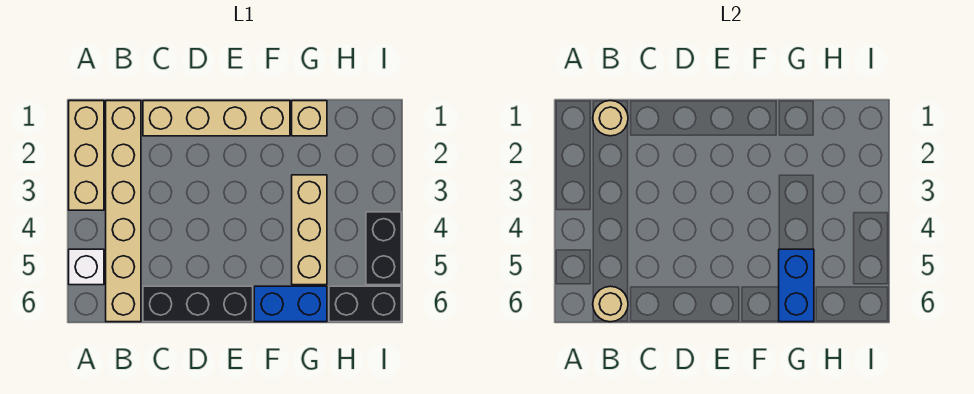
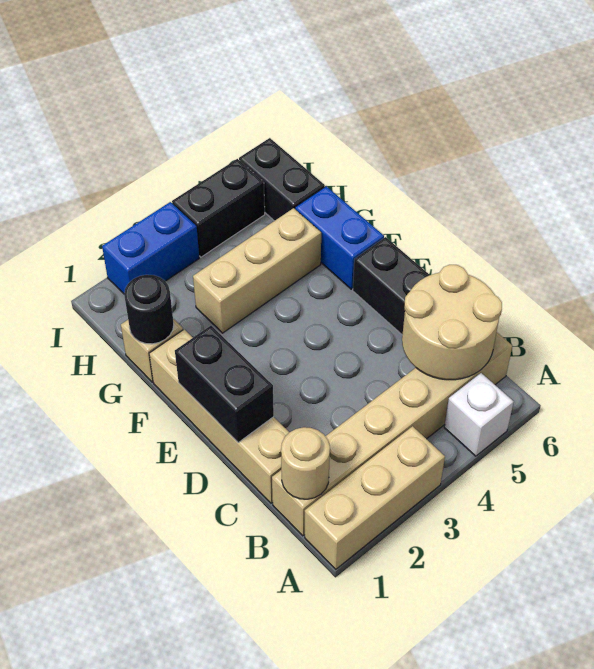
tan 1x1 round brick [593,286,628,322] -> tan 2x2 round brick [402,265,502,380]
none -> black 1x2 brick [175,326,274,442]
none -> black 1x1 round brick [124,275,174,344]
blue 1x2 brick [779,249,814,322] -> blue 1x2 brick moved to [102,202,199,294]

